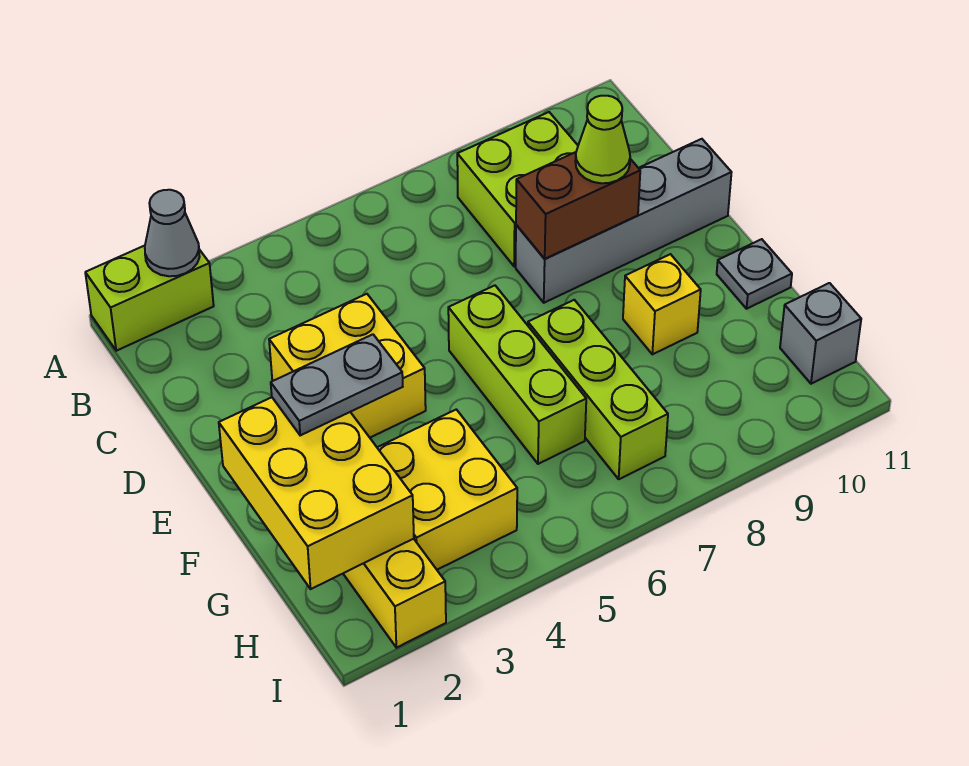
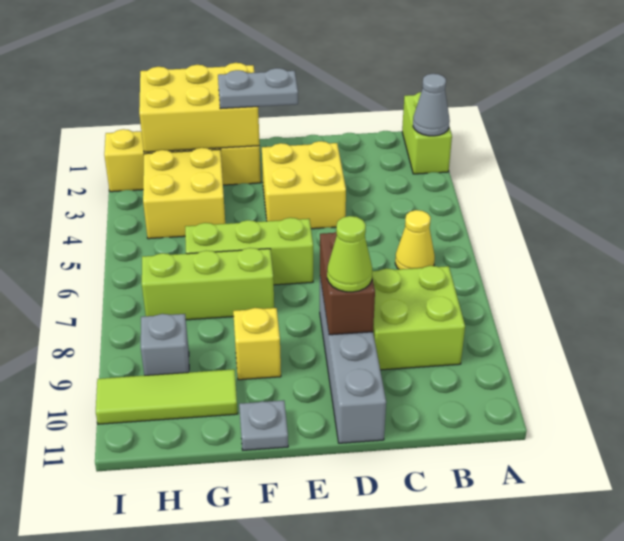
none -> yellow 1x1 cone [395,210,435,269]
grey 1x2 plate [271,334,403,435] -> grey 1x2 plate turned to [218,68,298,109]
none -> lime 1x3 tile [96,369,238,424]
grey 1x1 brick [780,283,861,384] -> grey 1x1 brick moved to [141,314,189,375]

